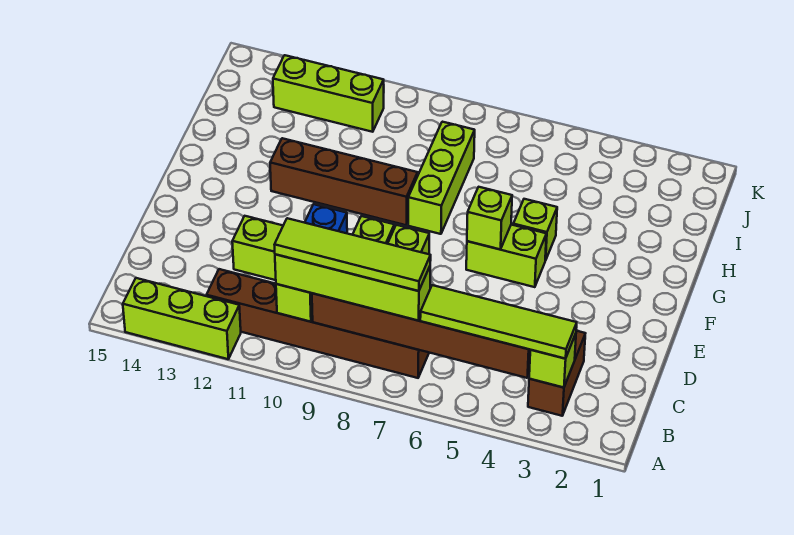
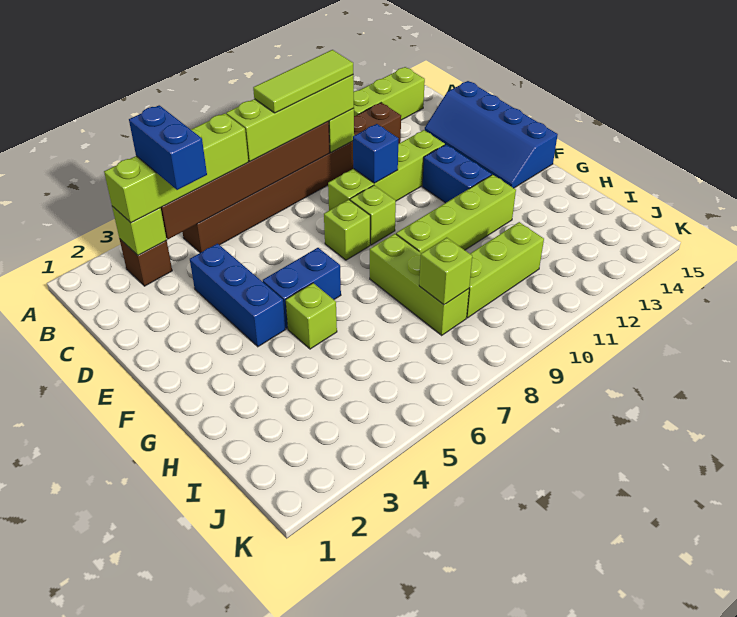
brown 1x2 brick [528,331,585,416] -> brown 1x1 brick [120,239,172,286]
lime 1x4 tile [420,285,577,359] -> lime 1x4 brick [104,113,248,223]
none -> blue 1x2 brick [129,105,207,190]
brown 1x6 brick [206,269,429,378] -> brown 1x8 brick [183,103,401,253]
lime 1x4 tile [274,218,431,291] -> lime 1x3 tile [253,50,353,113]
none -> blue 2x4 slope [425,81,558,188]
none -> blue 1x3 brick [190,244,285,347]
none -> blue 1x2 brick [422,145,491,203]
lime 1x2 brick [466,225,546,287] -> blue 1x2 brick [263,248,341,329]
lime 1x1 brick [467,187,512,249] -> lime 1x1 brick moved to [419,238,472,305]
brown 1x4 brick [270,138,418,225] -> lime 1x4 brick [396,175,516,253]
lime 1x3 brick [273,55,384,132] -> lime 1x3 brick moved to [467,222,544,318]

